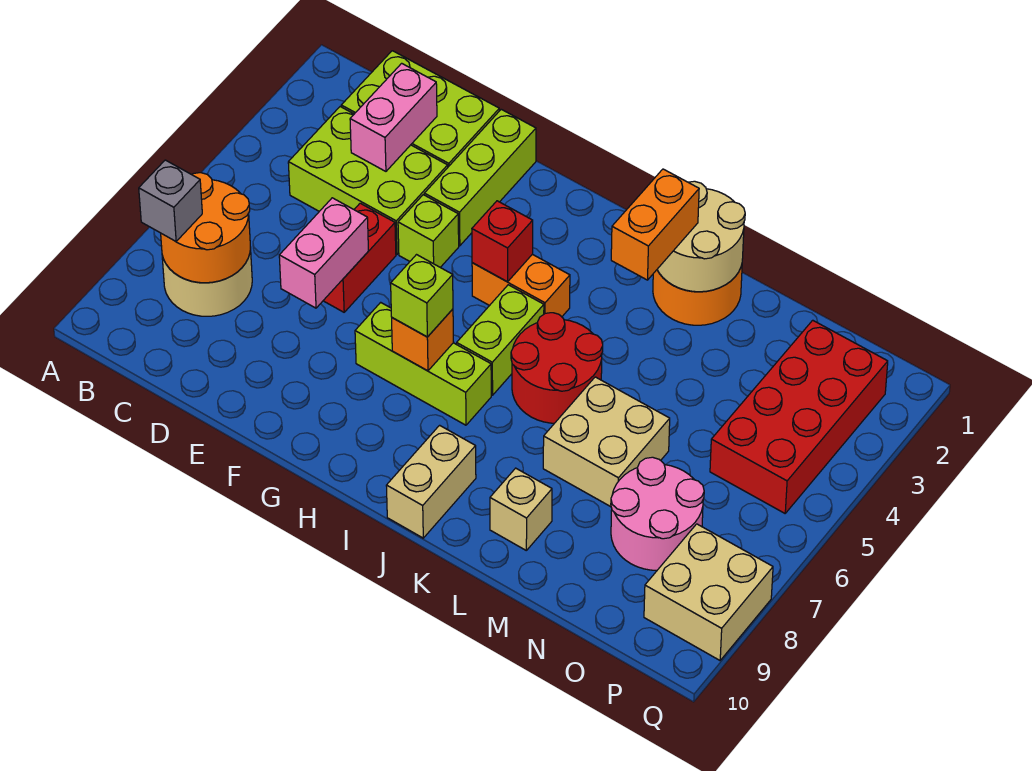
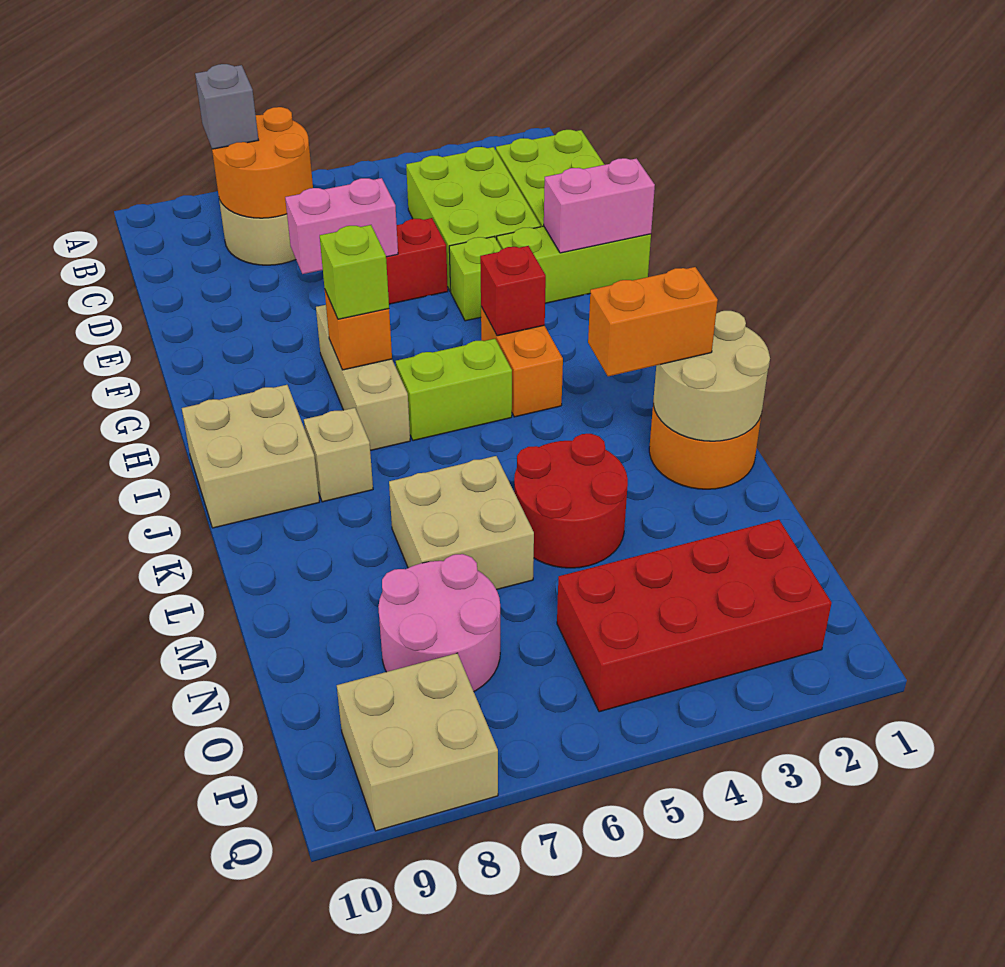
pink 1x2 brick [350,63,437,171] -> pink 1x2 brick moved to [544,158,655,253]
lime 1x3 brick [355,302,491,425] -> tan 1x3 brick [316,305,410,451]
red 2x2 round brick [511,313,603,423] -> red 2x2 round brick moved to [514,434,628,568]
tan 1x2 brick [386,425,476,538] -> tan 2x2 brick [182,385,319,528]
tan 1x1 brick [490,468,552,550] -> tan 1x1 brick moved to [304,408,373,502]

